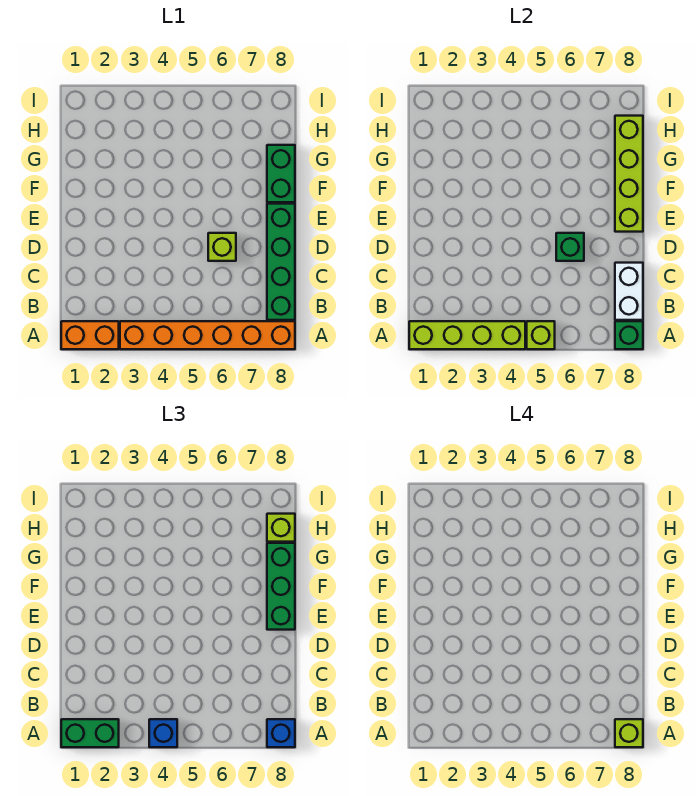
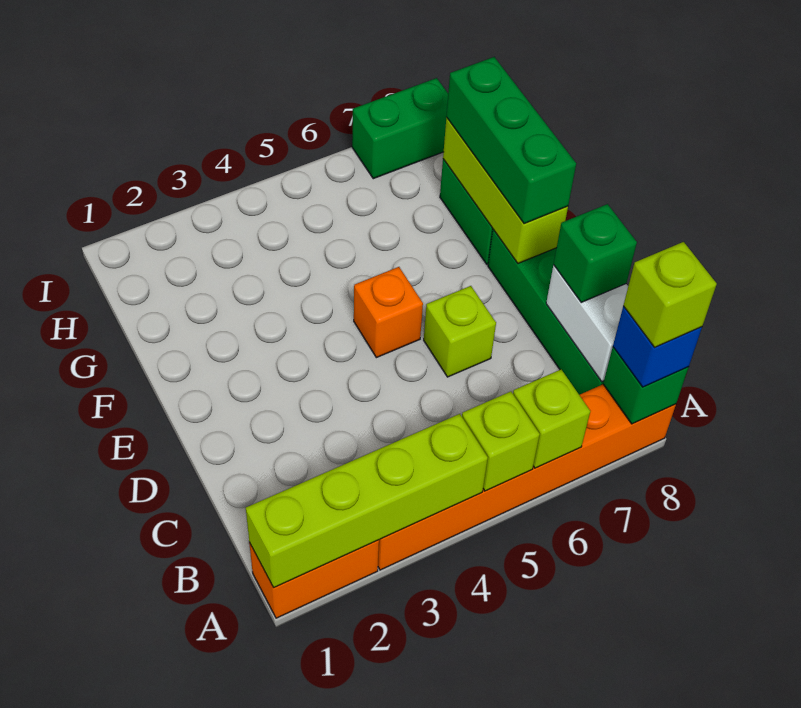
green 1x2 brick [61,719,119,747] -> green 1x2 brick moved to [352,78,448,179]
blue 1x1 brick [149,719,177,747] -> none
green 1x1 brick [556,233,584,261] -> green 1x1 brick moved to [554,204,637,302]
none -> orange 1x1 brick [354,267,423,358]
lime 1x4 brick [615,116,643,232] -> lime 1x3 brick [443,118,568,263]
lime 1x1 brick [267,514,295,542] -> lime 1x1 brick moved to [513,370,590,468]

